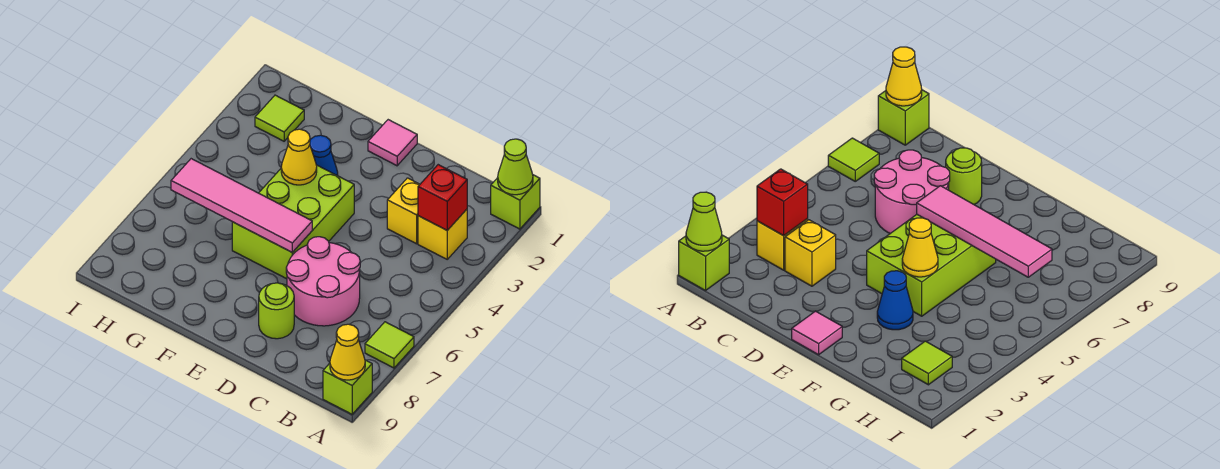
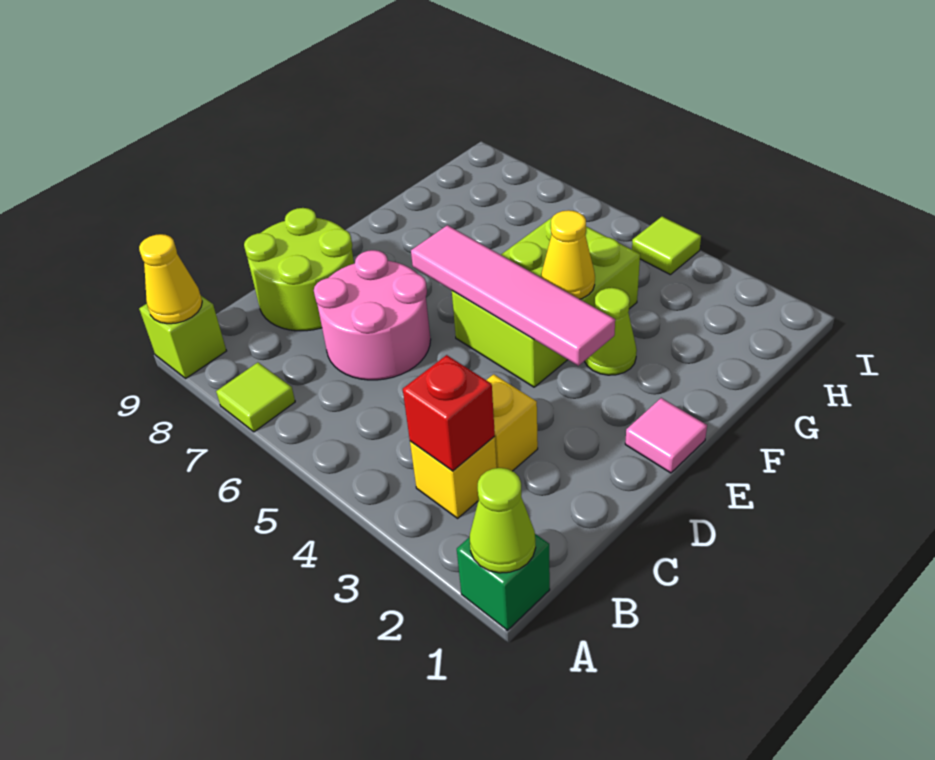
lime 1x1 brick [491,175,540,229] -> green 1x1 brick [457,534,550,630]
lime 1x1 round brick [259,283,294,339] -> lime 2x2 round brick [244,208,354,331]
lime 2x3 brick [232,165,354,279] -> lime 2x3 brick turned to [452,218,640,387]
pink 1x4 tile [171,159,312,252] -> pink 1x4 tile turned to [411,225,615,366]
blue 1x1 cone [310,135,338,175] -> lime 1x1 cone [585,288,637,375]
lime 1x1 tile [255,95,304,141] -> lime 1x1 tile moved to [632,216,701,275]

